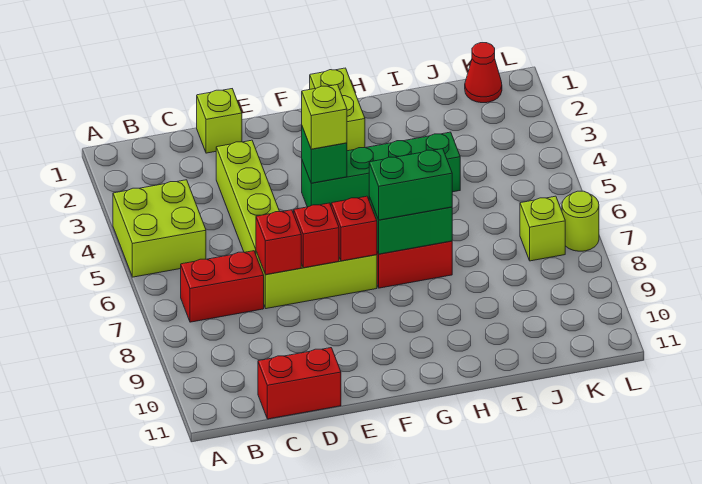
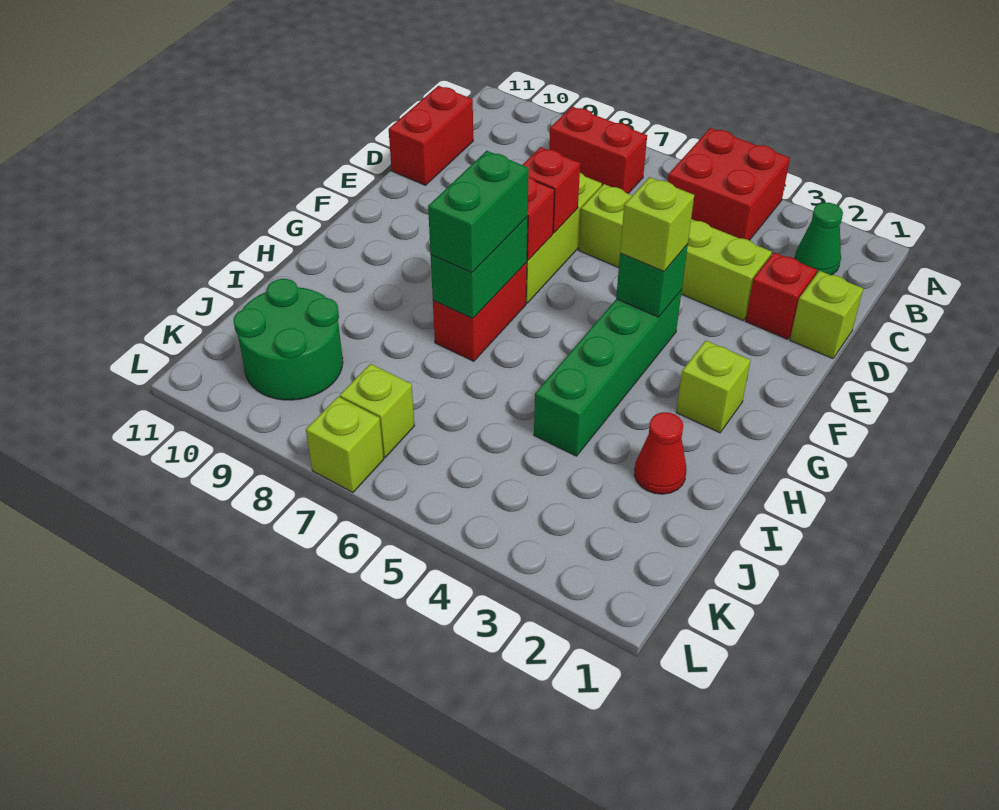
lime 2x2 brick [113,180,206,277] -> red 2x2 brick [668,128,790,240]
none -> green 1x1 cone [795,202,843,275]
red 1x2 brick [181,251,264,322] -> red 1x2 brick turned to [549,107,647,193]
red 1x1 brick [256,210,301,275] -> red 1x1 brick moved to [746,253,817,339]
lime 1x2 brick [310,68,365,151] -> lime 1x1 brick [676,340,750,433]
none -> green 2x2 round brick [234,279,343,400]
red 1x1 cone [465,43,502,103] -> red 1x1 cone moved to [635,412,686,494]
lime 1x1 round brick [562,191,599,251] -> lime 1x1 brick [306,397,384,493]

